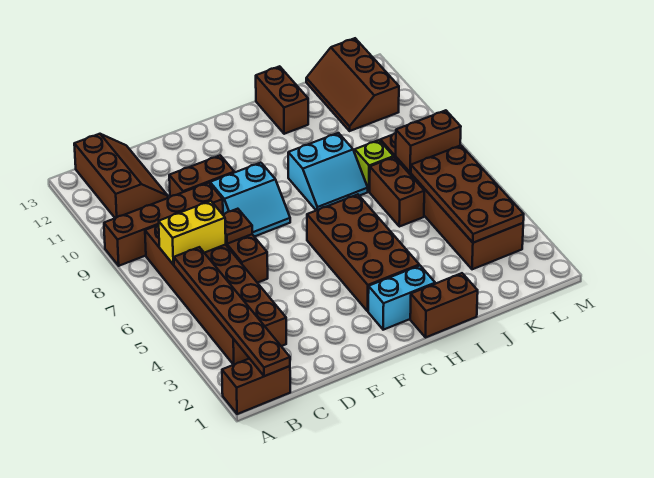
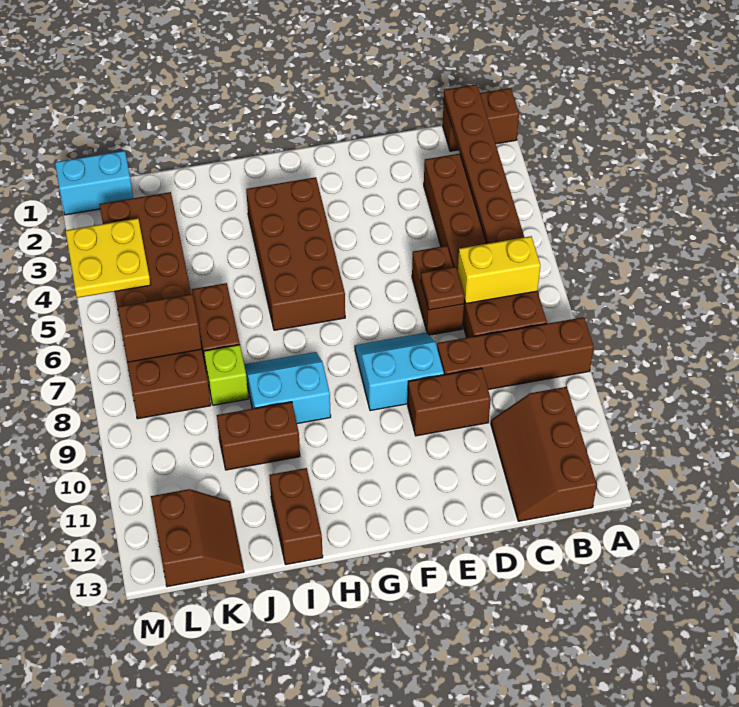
cyan 1x2 brick [368,265,435,330] -> cyan 1x2 brick moved to [55,151,133,215]
brown 1x2 brick [410,273,478,338] -> brown 1x2 brick moved to [217,402,300,470]
brown 2x3 slope [306,38,399,131] -> brown 2x2 slope [151,489,244,587]
none -> yellow 2x2 plate [66,218,151,298]

